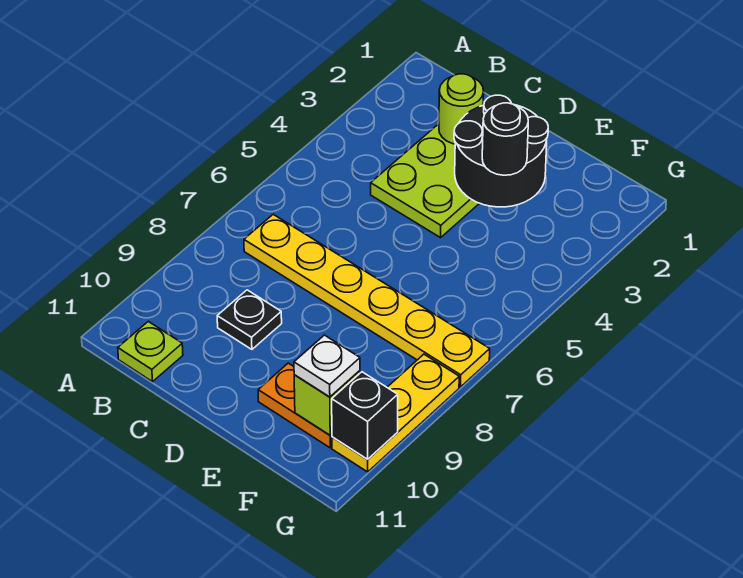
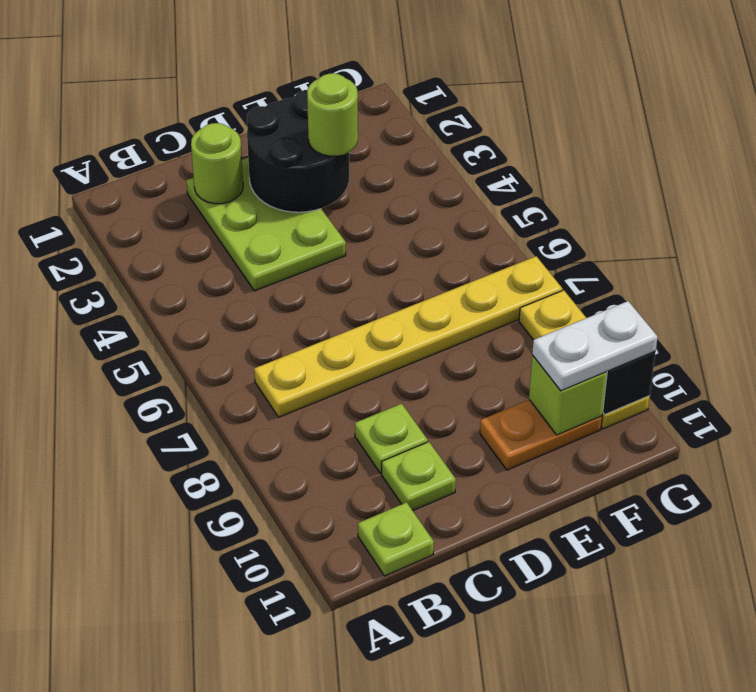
black 1x1 plate [217,290,282,349] -> lime 1x1 plate [355,404,428,473]
none -> lime 1x1 plate [382,442,456,511]
black 1x1 round brick [482,103,528,175] -> lime 1x1 round brick [307,73,358,156]
white 1x1 plate [294,335,360,397] -> white 1x2 plate [532,301,658,391]

